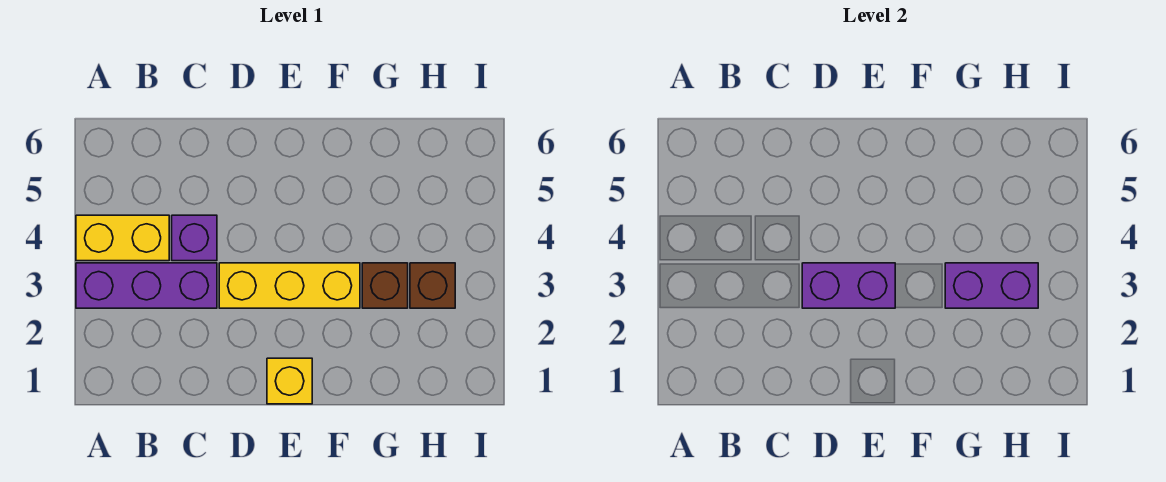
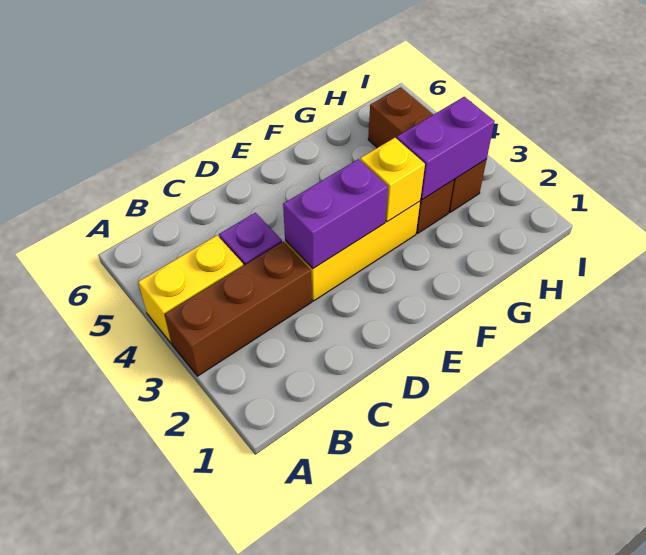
purple 1x3 brick [76,263,217,308] -> brown 1x3 brick [165,242,311,376]
yellow 1x1 brick [267,358,312,404] -> yellow 1x1 brick moved to [360,138,425,222]
brown 1x1 brick [410,263,455,308] -> brown 1x3 brick [368,87,487,212]

